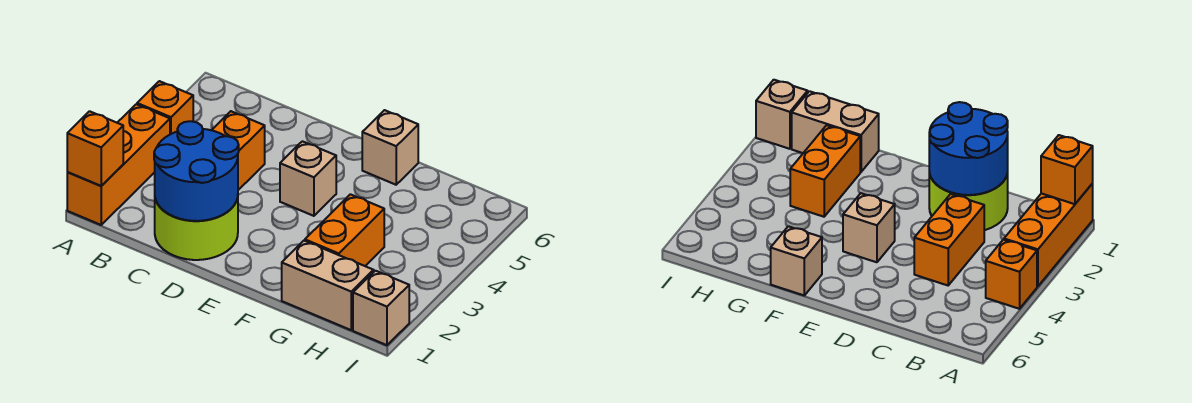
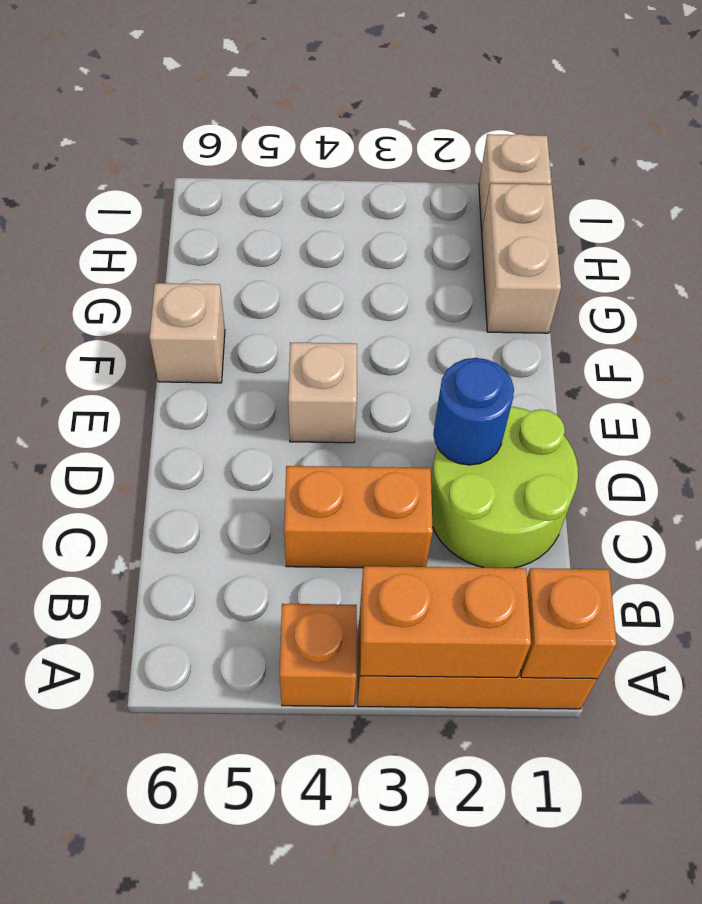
blue 2x2 round brick [154,121,239,221] -> blue 1x1 round brick [433,358,514,465]
orange 1x2 brick [305,194,384,266] -> orange 1x2 brick moved to [360,566,531,678]

